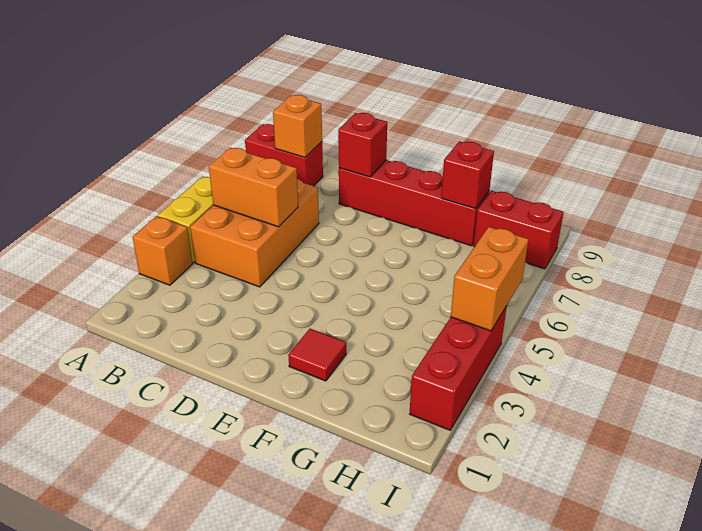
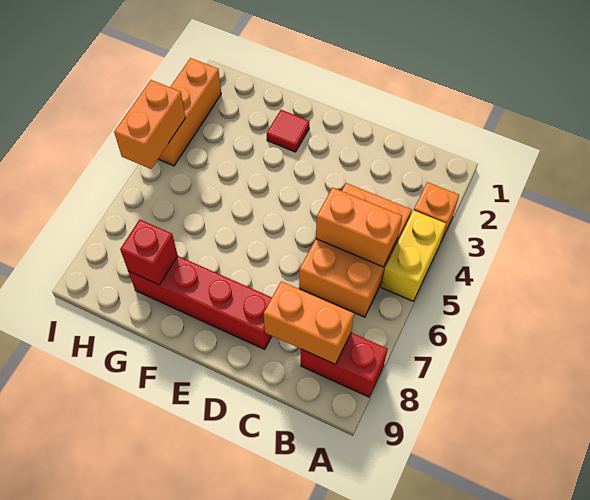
orange 1x1 brick [273,95,322,158] -> orange 1x2 brick [264,281,354,364]
red 1x1 brick [338,113,387,177] -> none
red 1x2 brick [474,191,564,269] -> none
red 1x3 brick [410,306,507,430] -> orange 1x3 brick [158,58,221,166]

